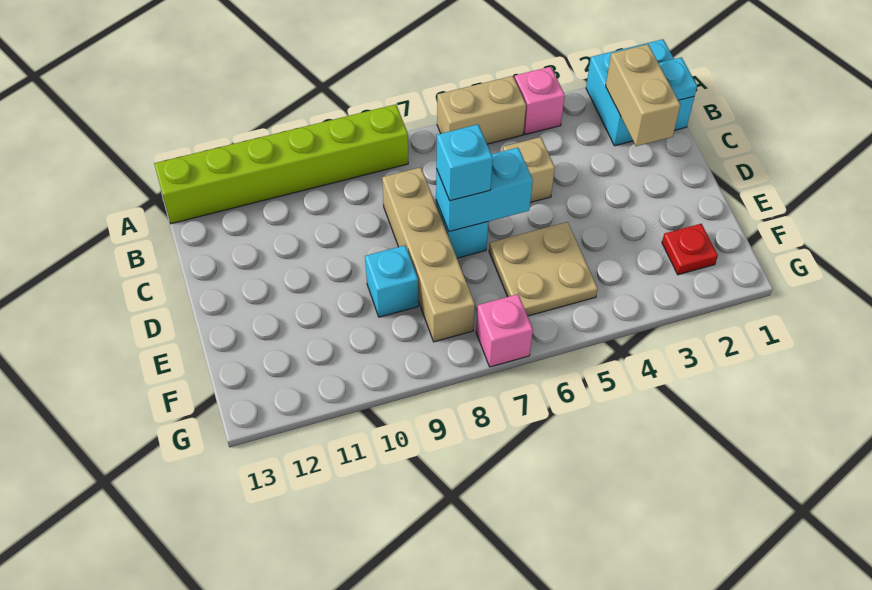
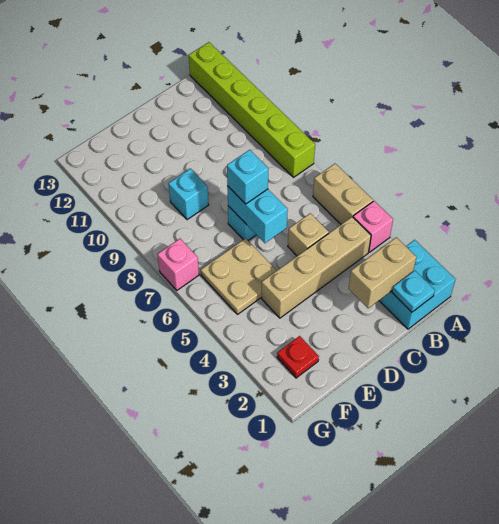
tan 1x4 brick [382,167,475,342] -> tan 1x4 brick moved to [262,217,371,318]

